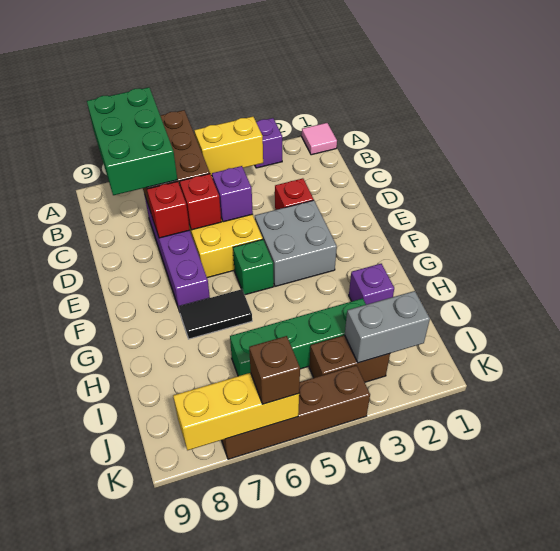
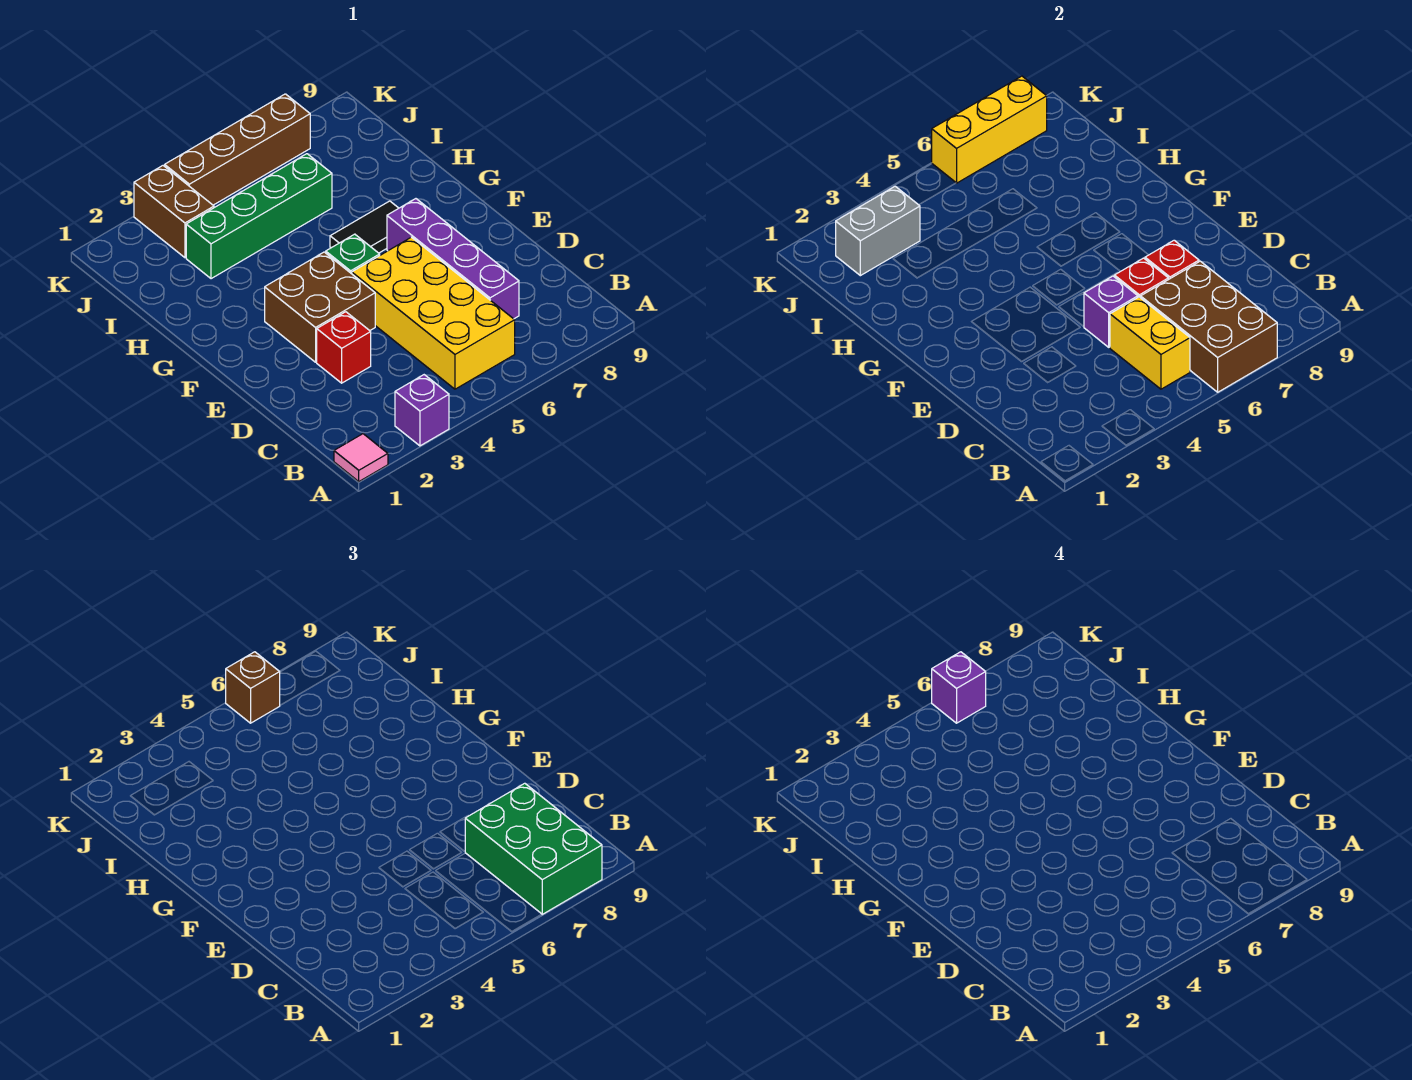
yellow 1x2 brick [194,117,263,176] -> yellow 1x2 brick turned to [1110,297,1190,389]
grey 2x2 brick [255,200,337,286] -> brown 2x2 brick [265,252,375,362]
purple 1x1 brick [349,264,394,305] -> purple 1x1 brick moved to [932,652,986,723]
brown 1x2 brick [309,335,390,382] -> brown 1x2 brick turned to [134,166,214,258]

